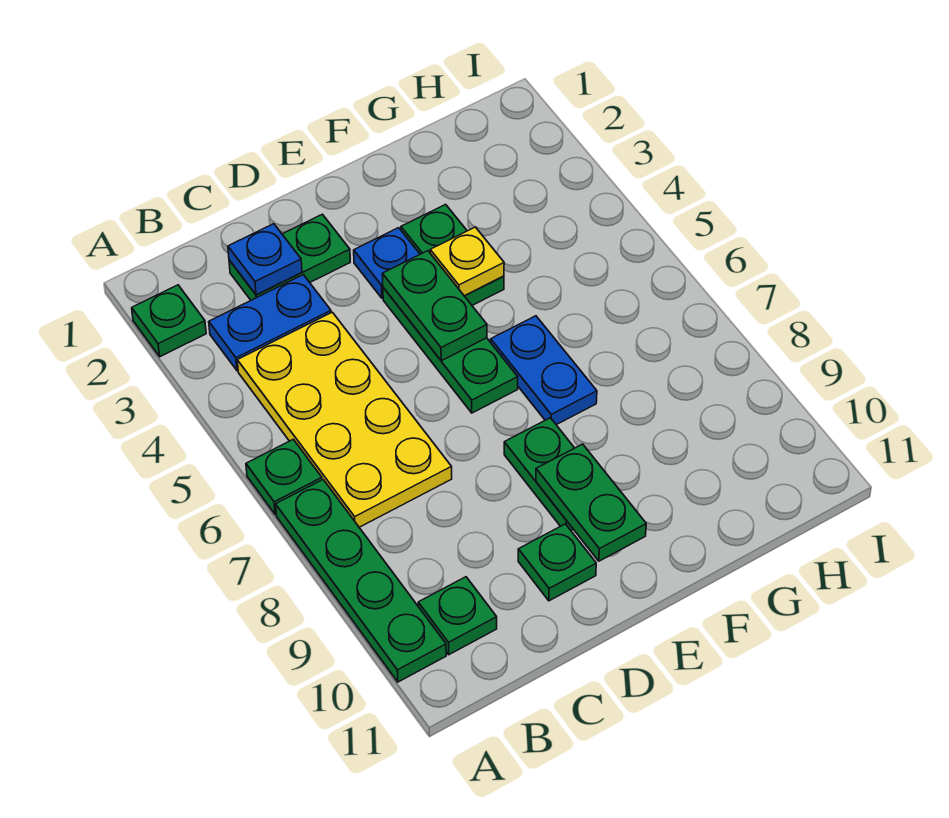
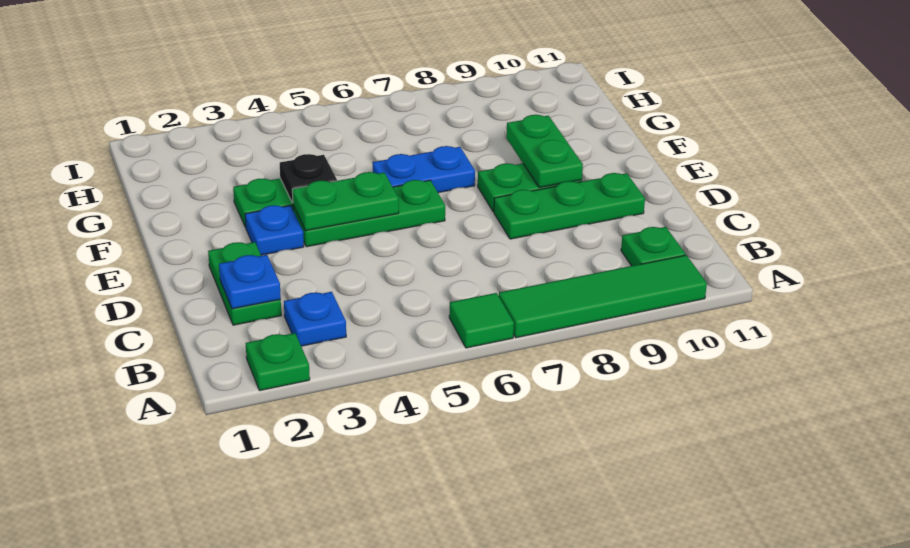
green 1x1 plate [246,439,322,514] -> green 1x1 tile [449,293,514,348]
green 1x4 plate [276,480,446,682] -> green 1x4 tile [499,255,707,338]
blue 1x2 plate [209,275,331,371] -> blue 1x1 plate [284,292,346,346]
yellow 2x4 plate [237,312,452,527] -> none
green 1x1 plate [518,524,596,601] -> green 1x3 plate [494,173,645,239]
green 1x2 plate [536,444,646,561] -> green 1x2 plate turned to [506,115,583,188]
yellow 1x1 plate [430,227,504,296] -> black 1x1 plate [280,154,337,203]

